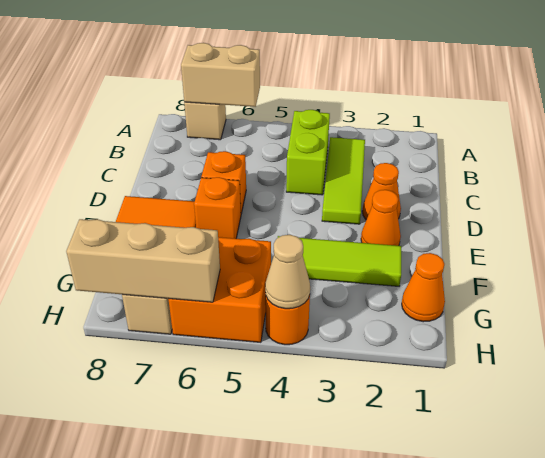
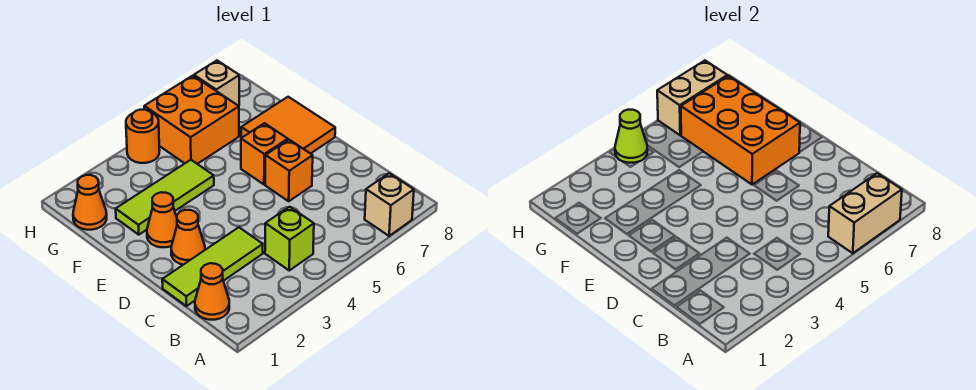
none -> orange 1x1 cone [195,263,229,320]
lime 1x3 tile [322,137,365,224] -> lime 1x3 tile turned to [162,227,263,306]
lime 1x2 brick [286,110,330,195] -> lime 1x1 brick [265,207,314,270]
none -> orange 2x3 brick [681,76,800,185]
tan 1x1 cone [265,235,310,309] -> lime 1x1 cone [615,110,648,163]
tan 1x3 brick [66,219,220,302] -> tan 1x2 brick [657,61,727,135]

